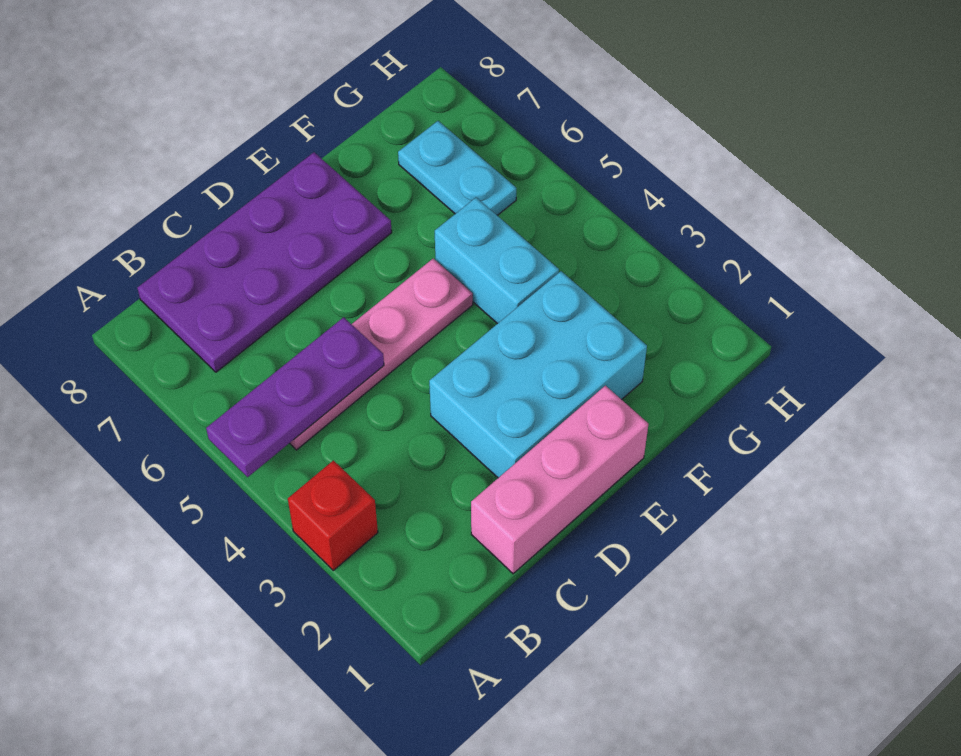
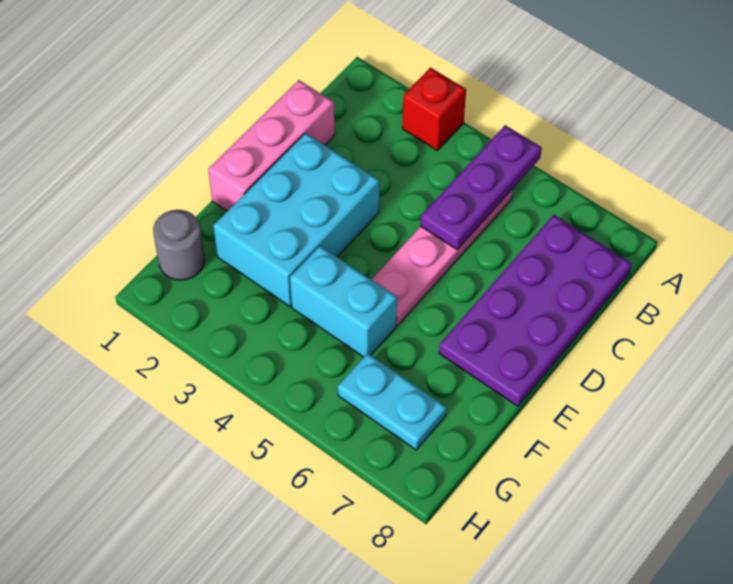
none -> grey 1x1 round brick [153,210,205,280]

